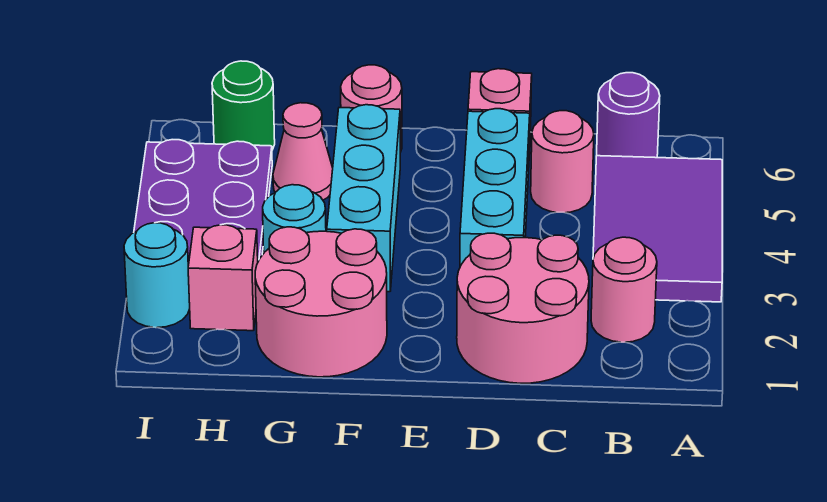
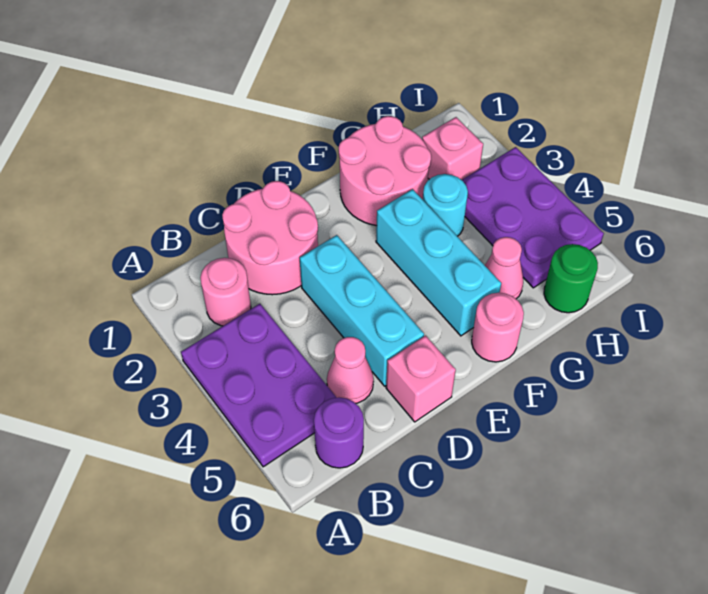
purple 2x3 tile [593,156,722,302] -> purple 2x3 plate [181,304,337,467]
pink 1x1 round brick [531,111,594,213] -> pink 1x1 cone [327,337,374,403]
cyan 1x1 round brick [124,223,190,328] -> none

